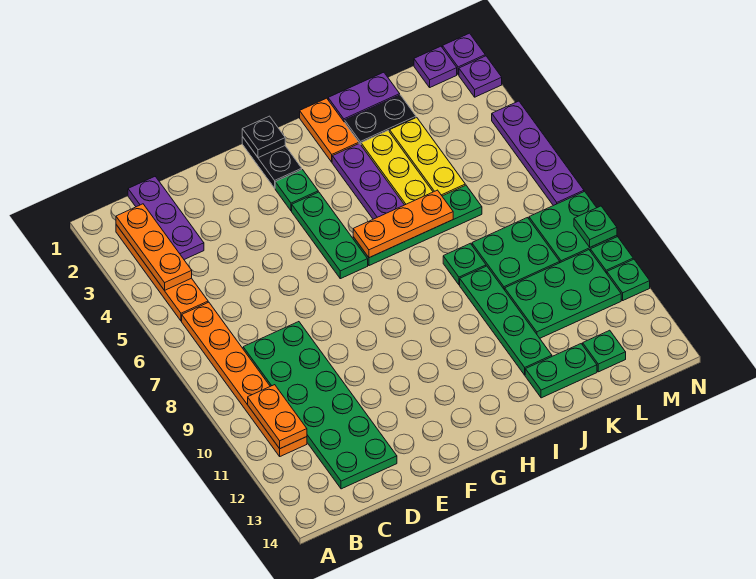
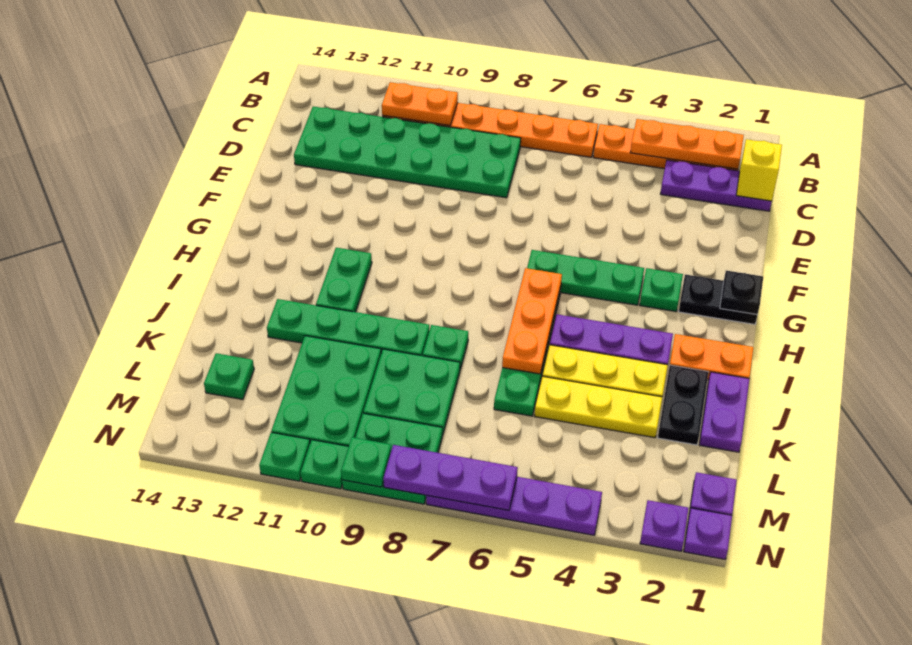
none -> yellow 1x1 brick [736,139,782,201]
green 1x2 plate [525,344,597,398] -> green 1x2 plate moved to [316,248,372,312]
none -> purple 1x3 plate [383,445,518,510]

